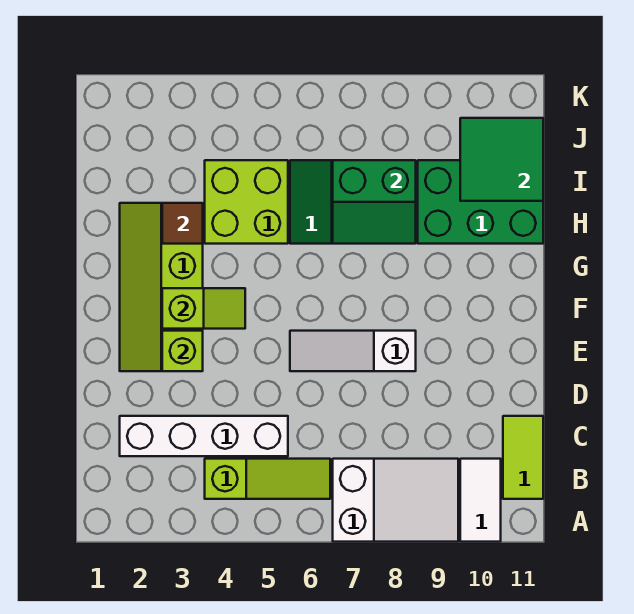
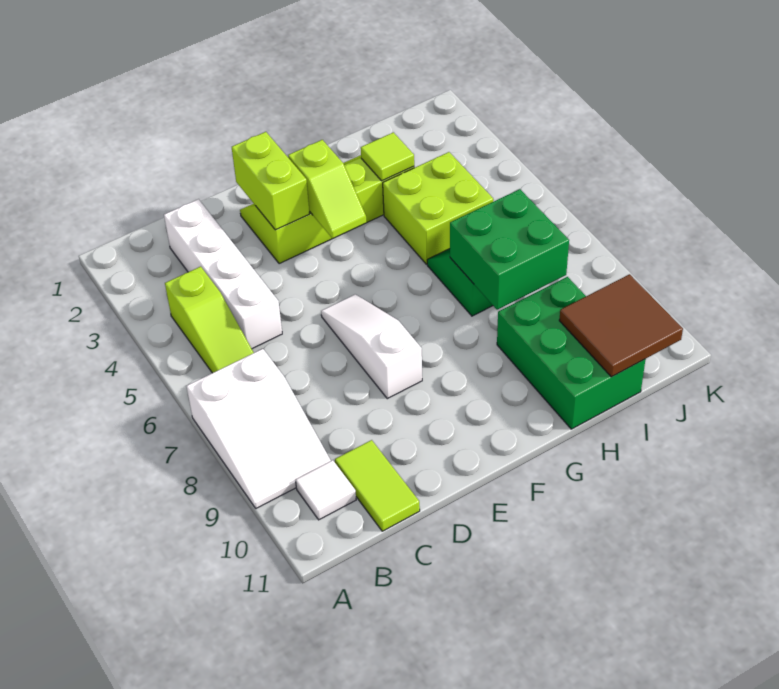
white 1x2 tile [460,459,501,542] -> white 1x1 tile [296,460,356,520]
lime 1x2 tile [503,416,543,499] -> lime 1x2 tile turned to [335,440,420,531]
lime 1x1 brick [162,331,203,371] -> lime 1x2 brick [232,132,310,230]
brown 1x1 tile [162,203,203,244] -> lime 1x1 tile [361,132,414,181]
green 2x2 slope [333,160,416,244] -> green 2x2 brick [450,189,569,310]
green 2x2 tile [460,118,543,201] -> brown 2x2 tile [559,274,683,377]

